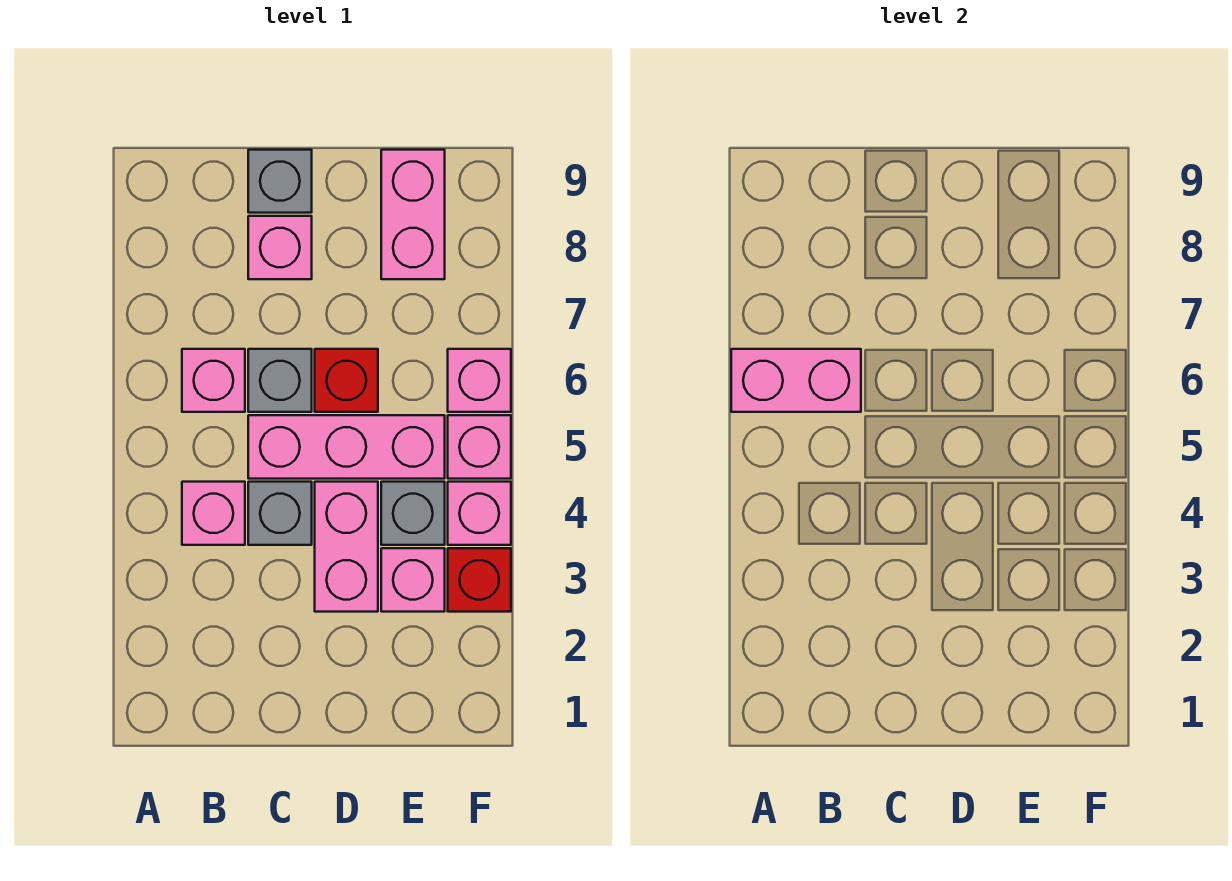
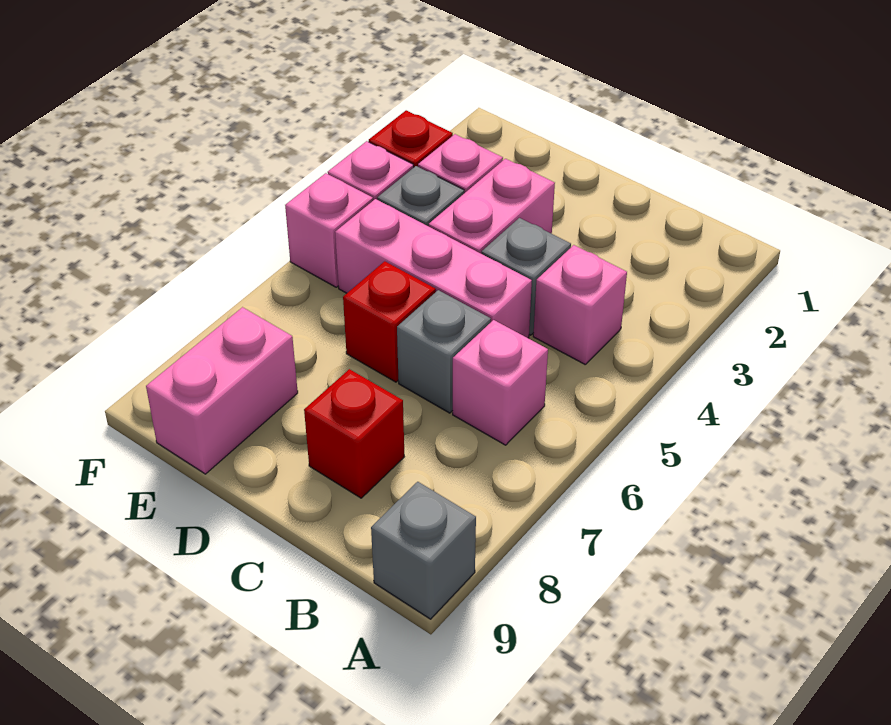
pink 1x2 brick [731,349,861,412] -> none
pink 1x1 brick [248,216,312,279] -> red 1x1 brick [304,369,404,498]
grey 1x1 brick [248,150,312,213] -> grey 1x1 brick moved to [371,482,476,619]
pink 1x1 brick [448,349,511,412] -> none

